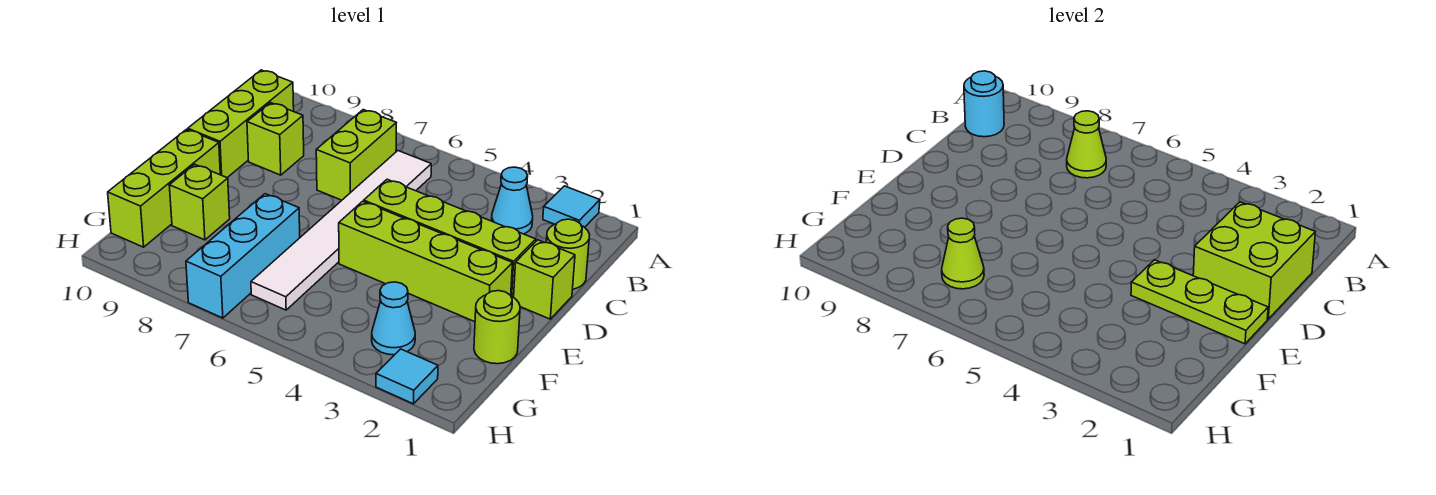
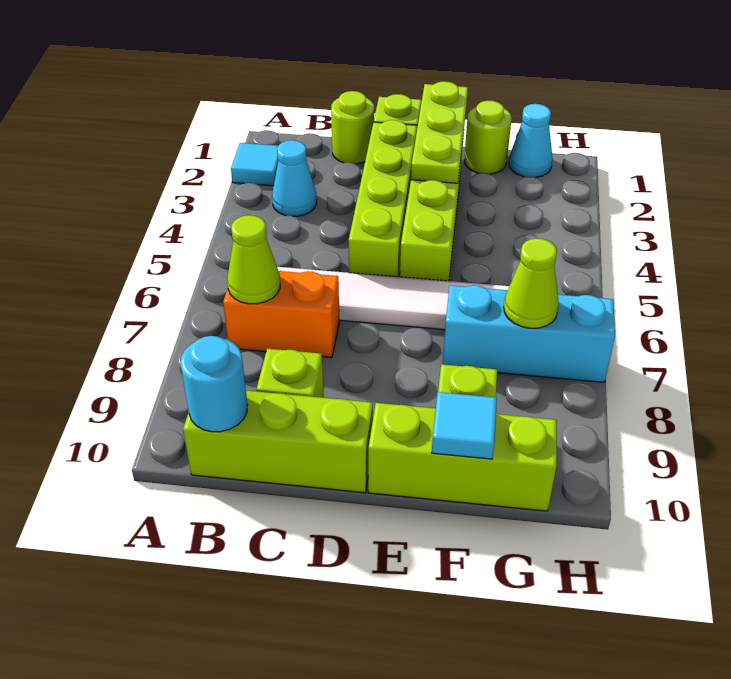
lime 1x2 brick [316,110,396,200] -> orange 1x2 brick [223,271,339,358]
lime 2x2 brick [1193,202,1315,319] -> none
cyan 1x1 cone [372,282,415,355] -> cyan 1x1 cone moved to [509,104,553,177]
cyan 1x1 tile [376,349,438,404] -> cyan 1x1 tile moved to [432,392,497,459]

